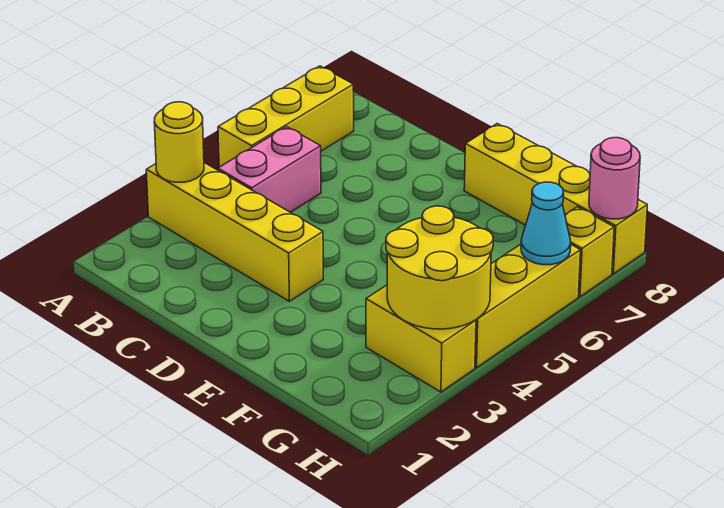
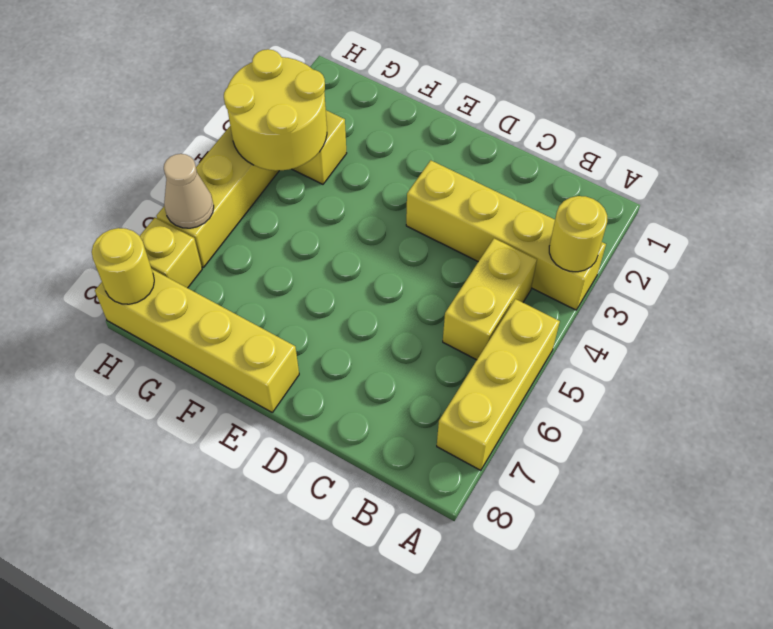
pink 1x2 brick [218,127,321,212] -> yellow 1x2 brick [443,238,537,360]
cyan 1x1 cone [521,182,571,265] -> tan 1x1 cone [164,154,214,228]
pink 1x1 round brick [589,138,640,219] -> yellow 1x1 round brick [92,228,154,304]

